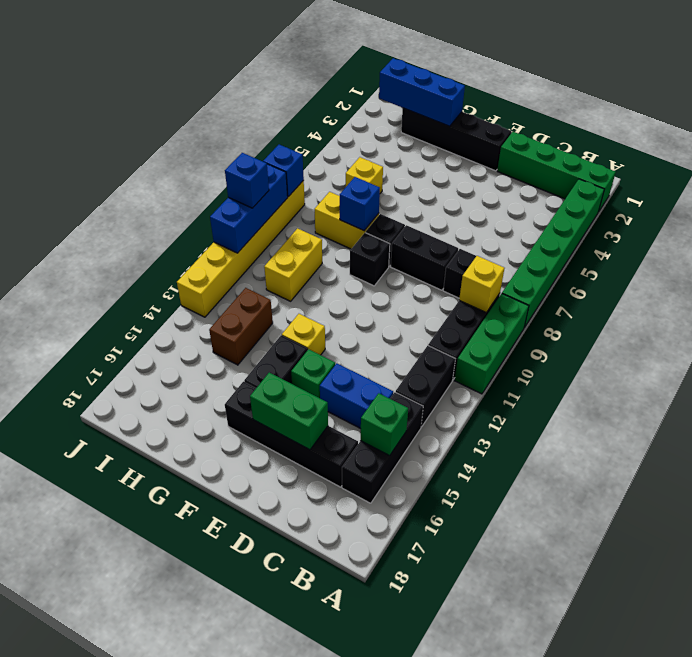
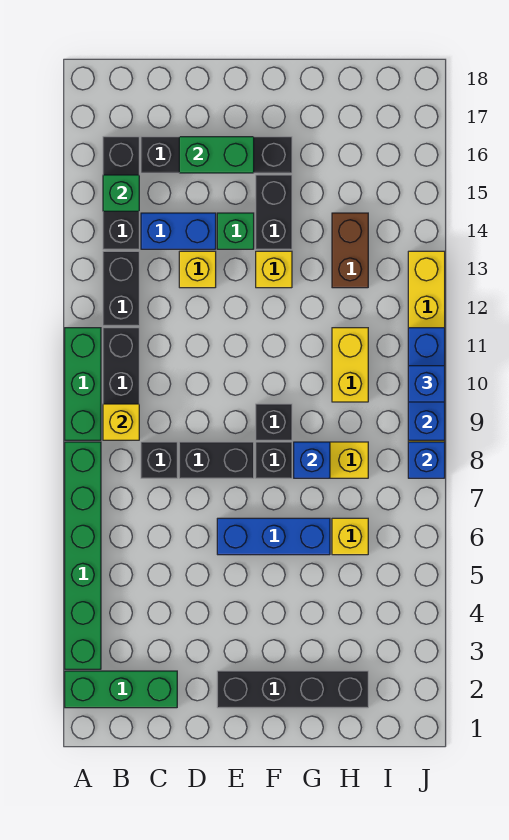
green 1x4 brick [497,132,616,211] -> green 1x3 brick [65,671,177,708]
none -> yellow 1x1 brick [179,251,216,288]
blue 1x3 brick [379,58,465,126] -> blue 1x3 brick moved to [217,518,330,555]

